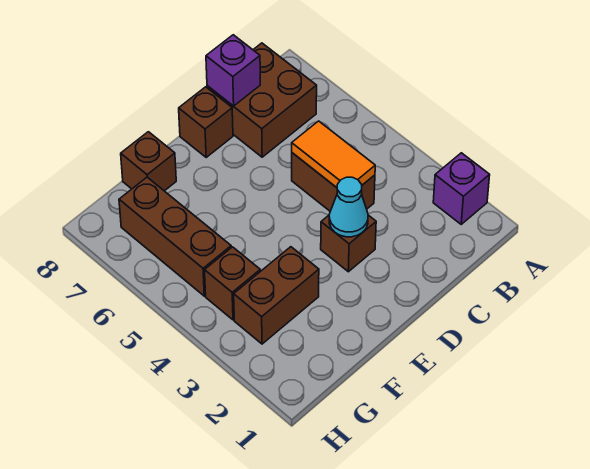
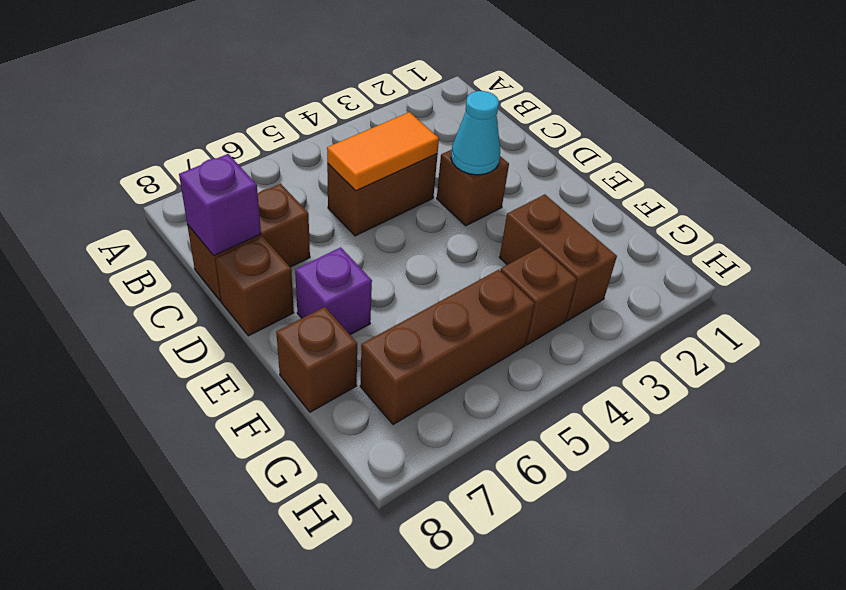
purple 1x1 brick [433,153,490,224] -> purple 1x1 brick moved to [295,247,372,335]
brown 2x2 brick [207,43,317,157] -> brown 1x2 brick [187,184,310,301]

